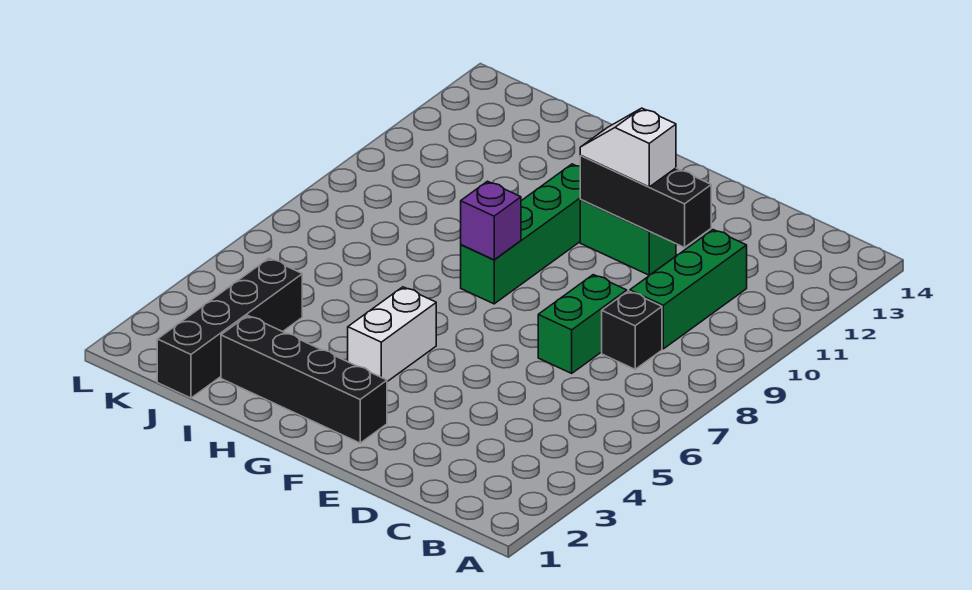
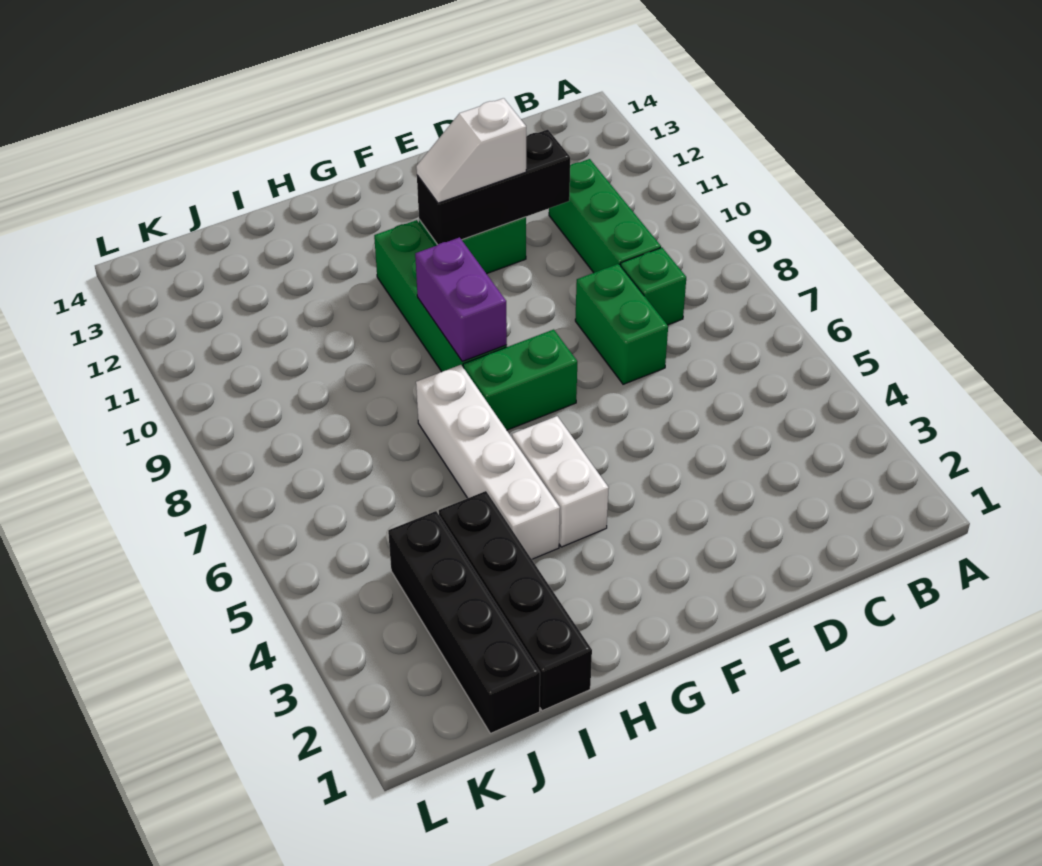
black 1x1 brick [602,291,662,369] -> green 1x1 brick [621,248,686,325]
black 1x4 brick [221,316,387,443] -> black 1x4 brick turned to [439,491,592,711]
none -> green 1x2 brick [463,329,577,430]
purple 1x1 brick [461,181,521,260] -> purple 1x2 brick [415,237,507,361]
none -> white 1x4 brick [416,365,560,559]

